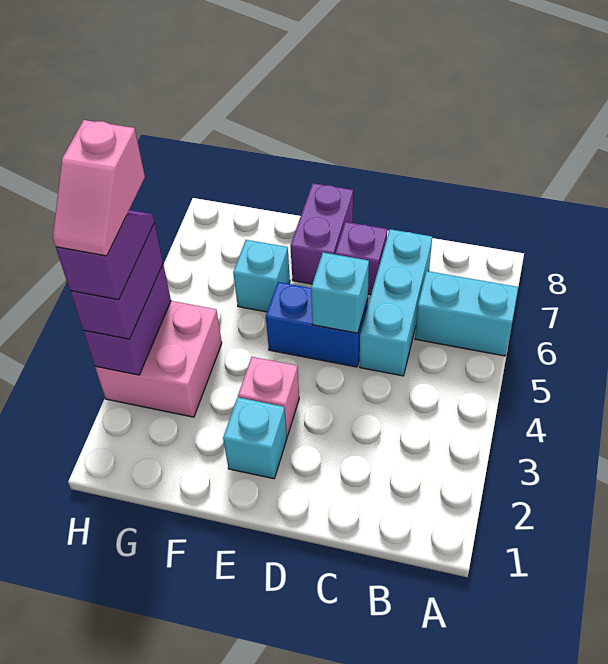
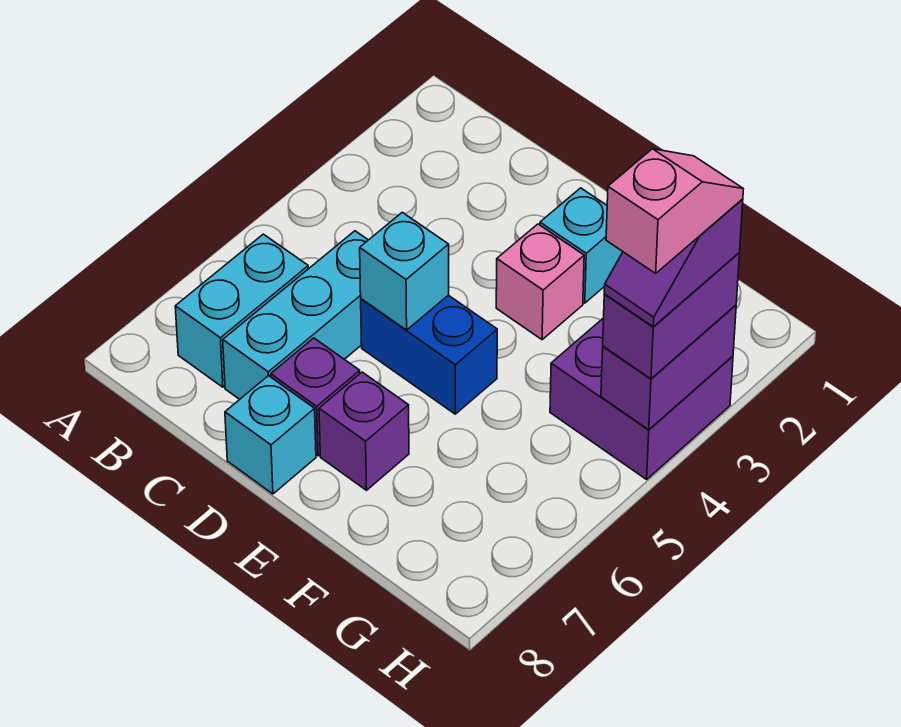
cyan 1x2 brick [415,271,518,356] -> cyan 1x2 brick turned to [175,234,308,387]
purple 1x2 brick [290,183,353,284] -> purple 1x1 brick [319,372,409,490]
cyan 1x1 brick [233,240,290,312] -> cyan 1x1 brick moved to [225,376,316,494]
pink 2x2 brick [95,301,222,417] -> purple 2x2 brick [550,318,733,479]

